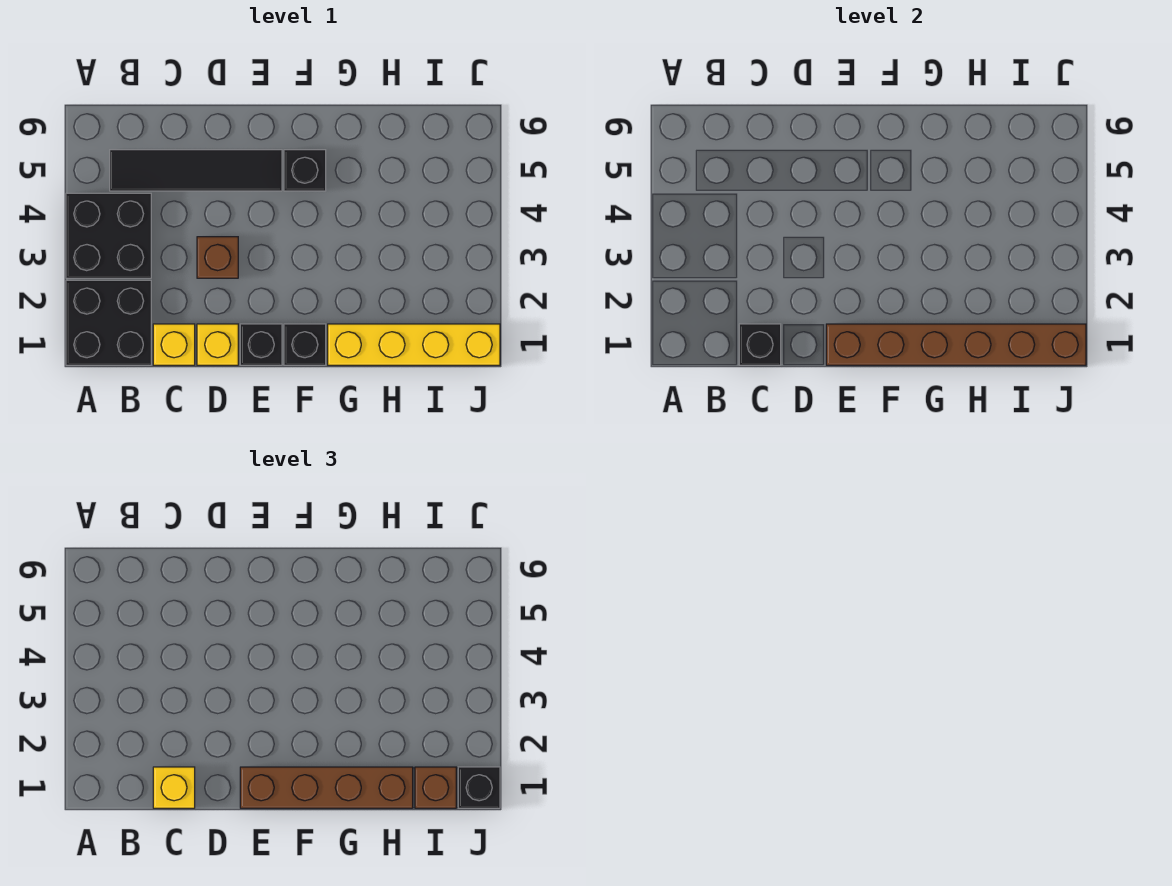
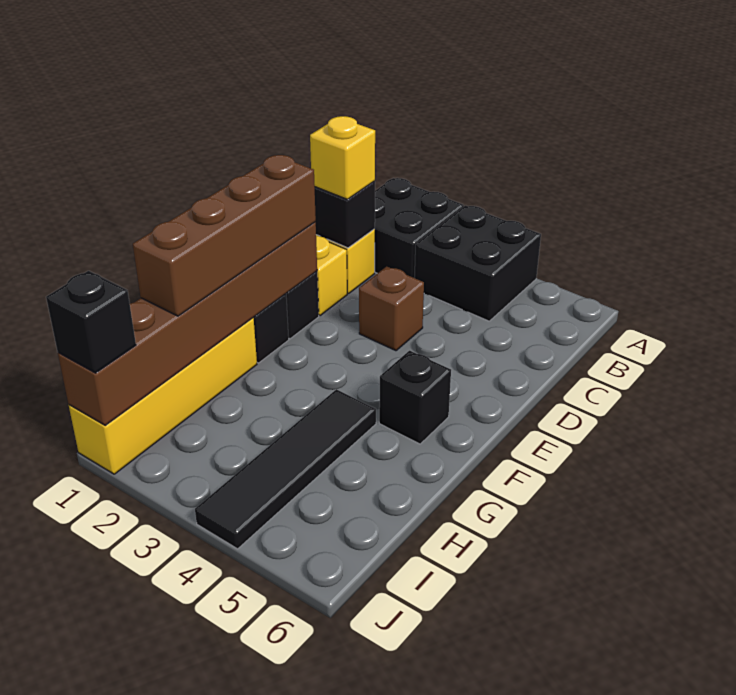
black 1x4 tile [110,150,282,191] -> black 1x4 tile moved to [195,389,376,549]
brown 1x1 brick [415,767,456,808] -> none

